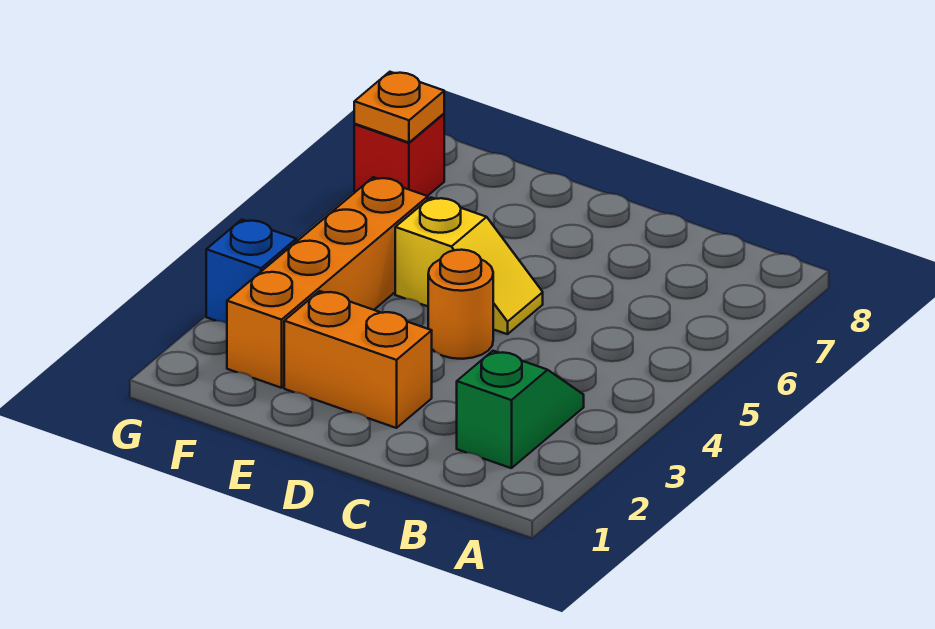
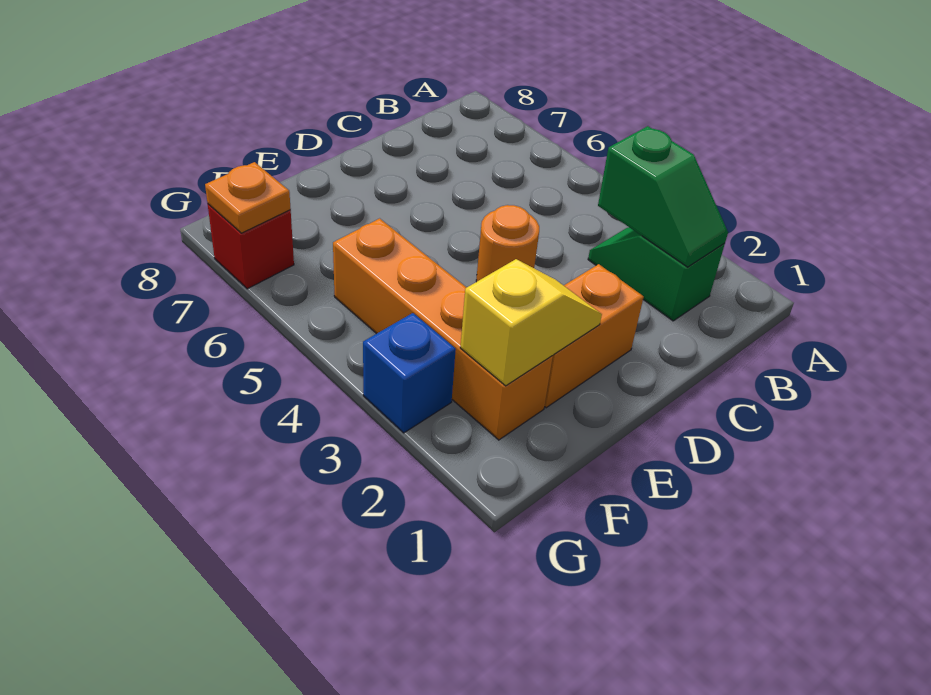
none -> green 1x2 slope [598,126,728,267]
yellow 1x2 slope [395,197,543,334] -> yellow 1x2 slope moved to [460,259,602,386]

